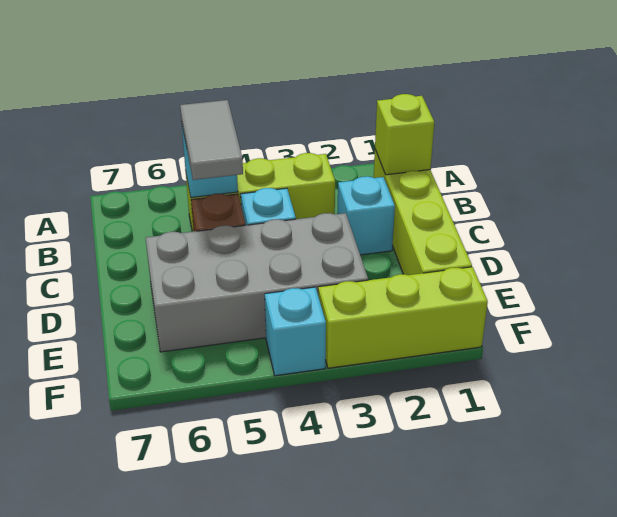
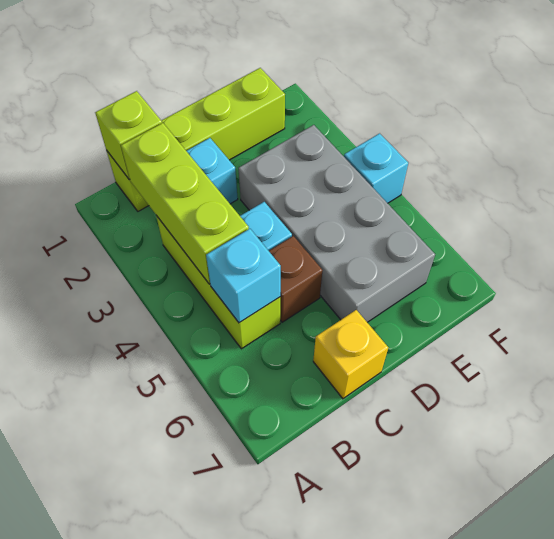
grey 1x2 tile [180,100,243,180] -> none
none -> yellow 1x1 brick [313,310,388,399]
lime 1x3 brick [318,267,488,368] -> lime 1x3 brick moved to [121,123,249,284]

